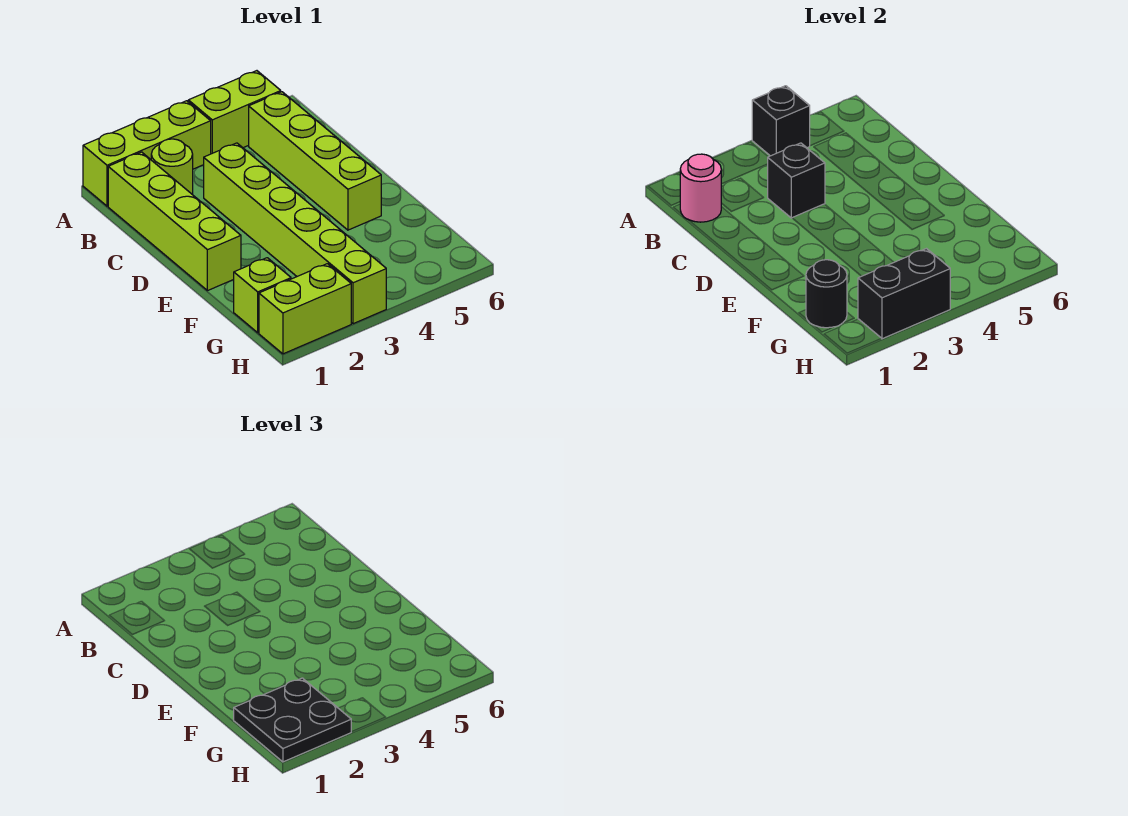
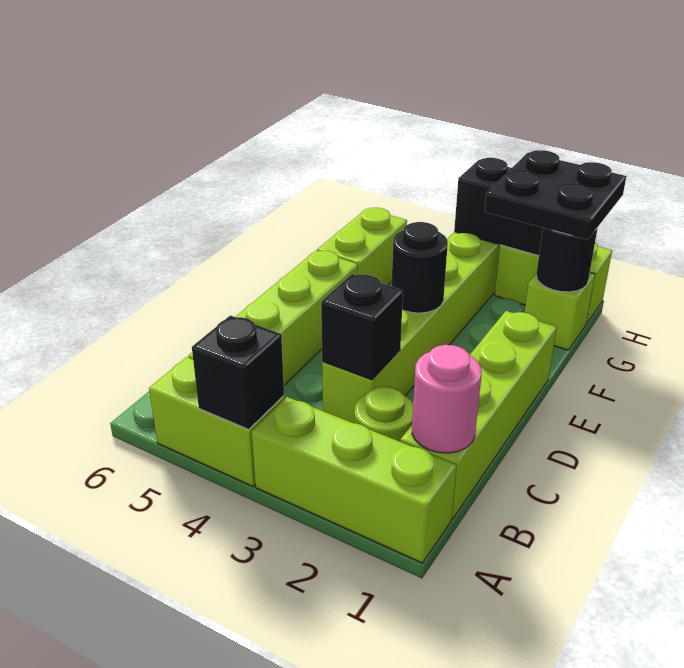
none -> black 1x1 round brick [392,222,448,313]
none -> lime 1x2 brick [317,208,407,285]

